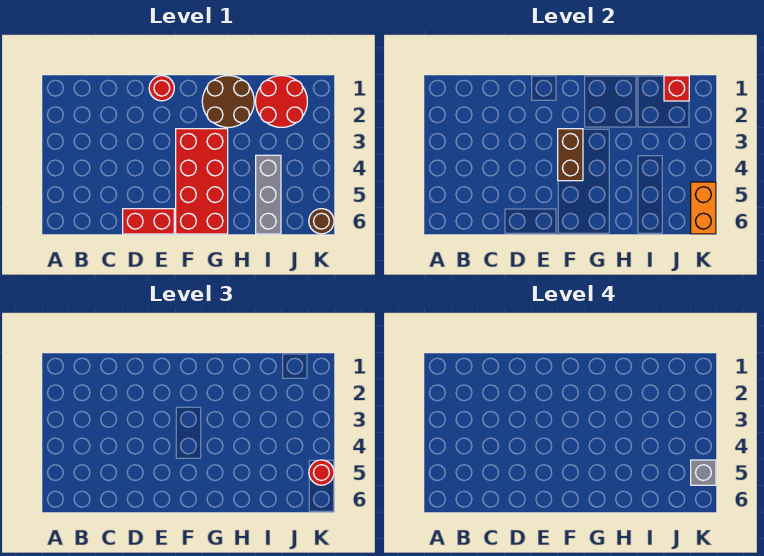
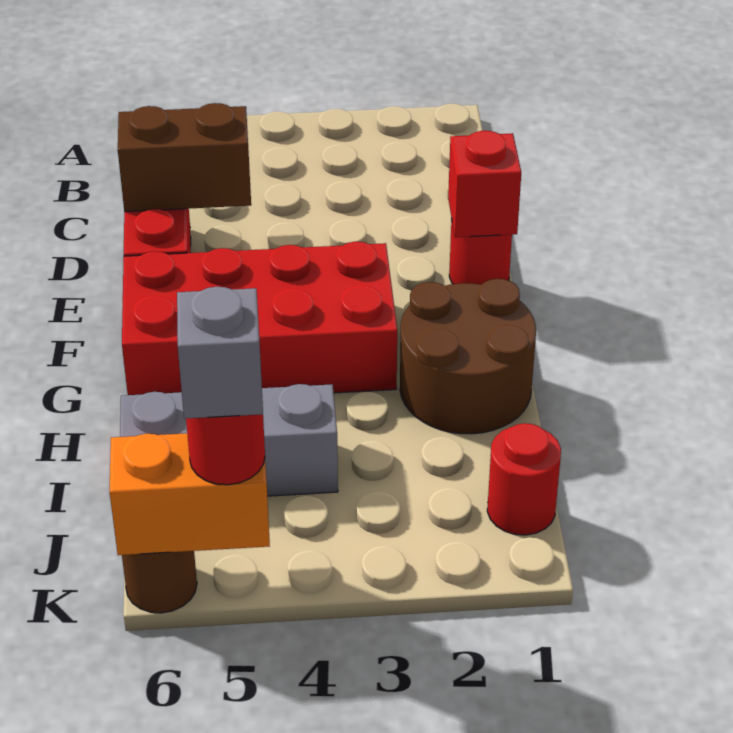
brown 1x2 brick [558,129,583,181] -> brown 1x2 brick moved to [118,103,251,212]
red 2x2 round brick [256,76,307,127] -> red 1x1 round brick [487,423,561,535]
red 1x1 brick [664,76,689,101] -> red 1x1 brick moved to [448,131,521,237]

